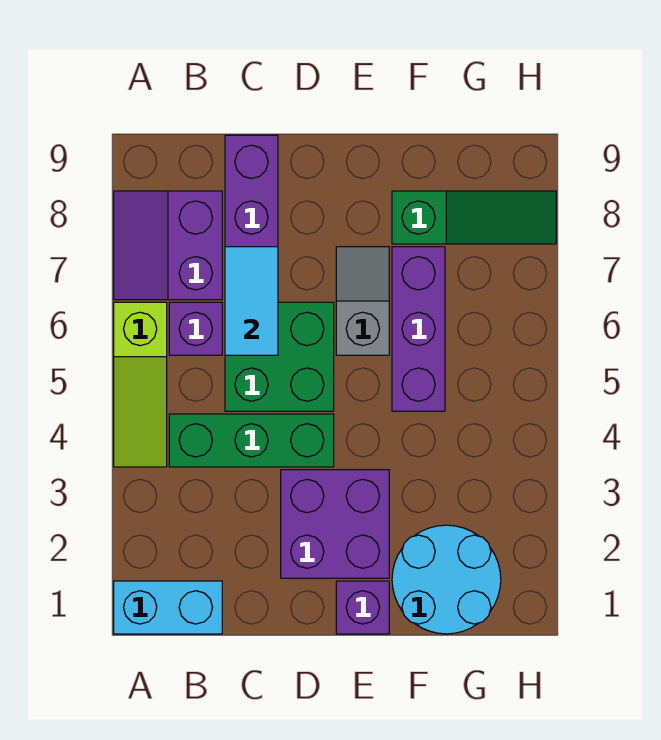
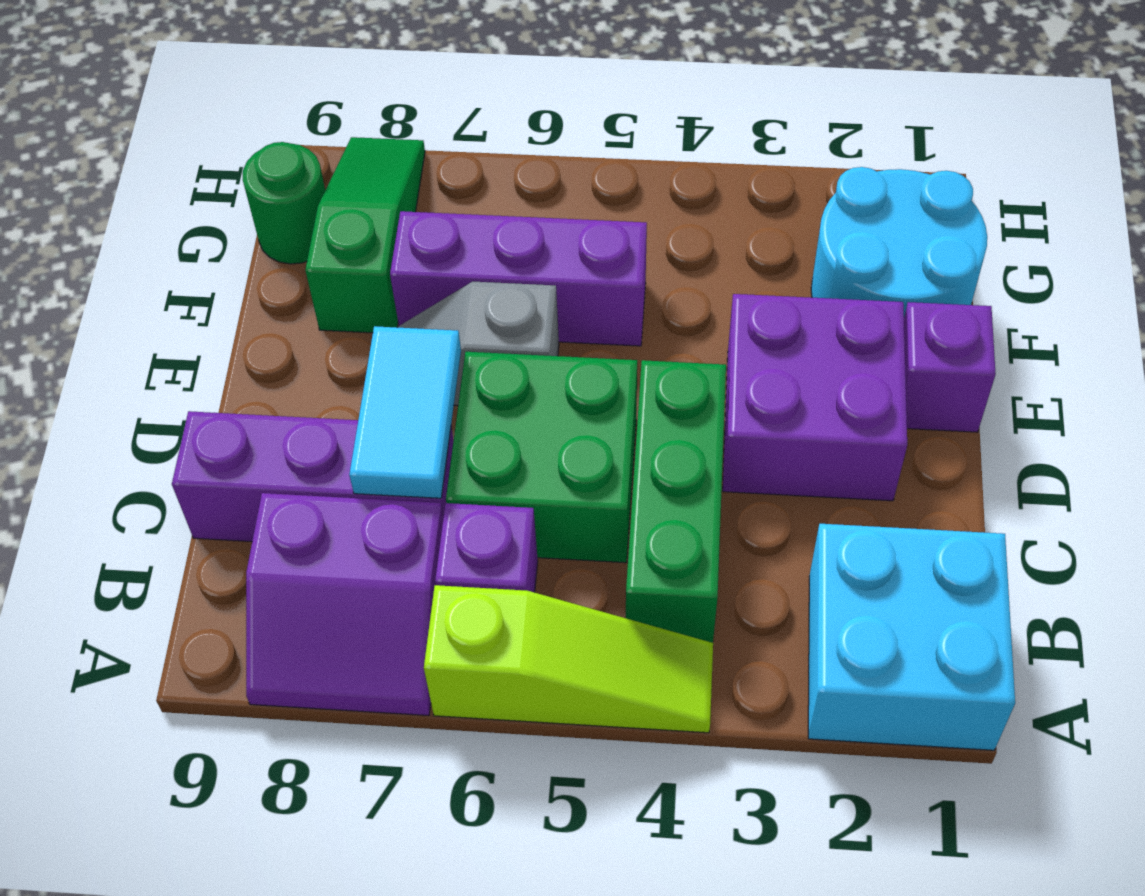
cyan 1x2 brick [114,581,222,634] -> cyan 2x2 brick [808,524,1015,750]
cyan 1x2 tile [225,247,278,355] -> cyan 1x2 tile turned to [349,326,461,498]
none -> green 1x1 round brick [243,142,325,264]

